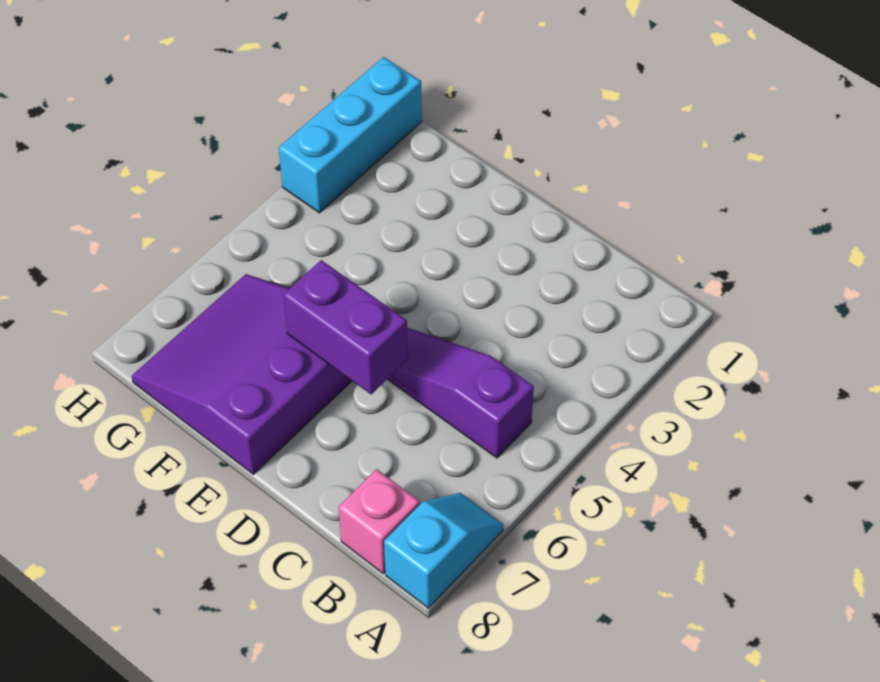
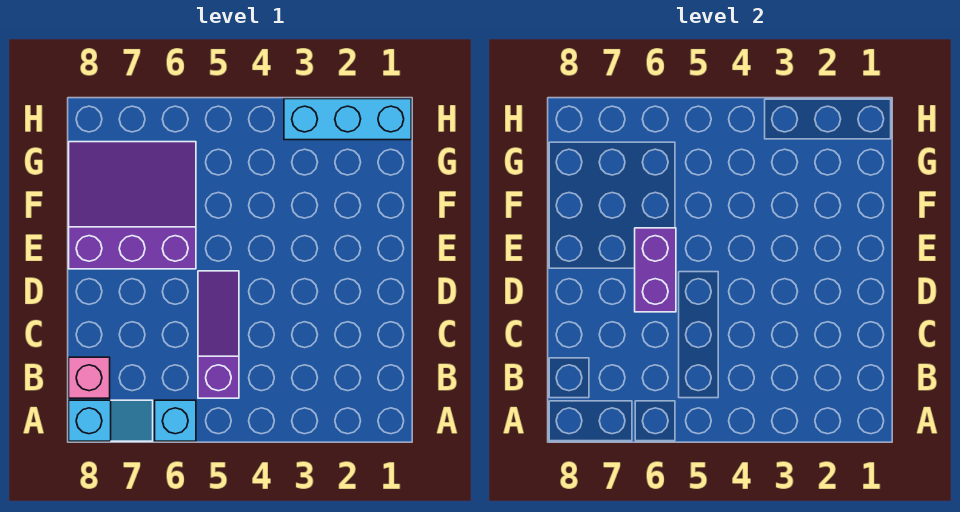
none -> cyan 1x1 brick [155,400,196,441]

